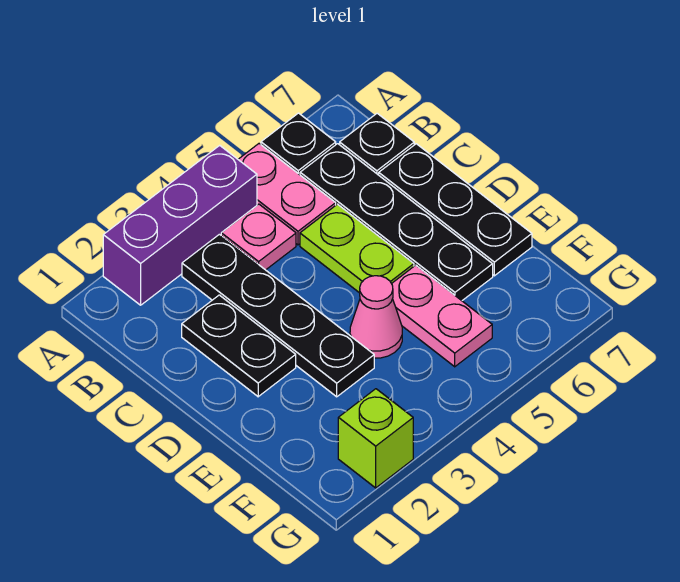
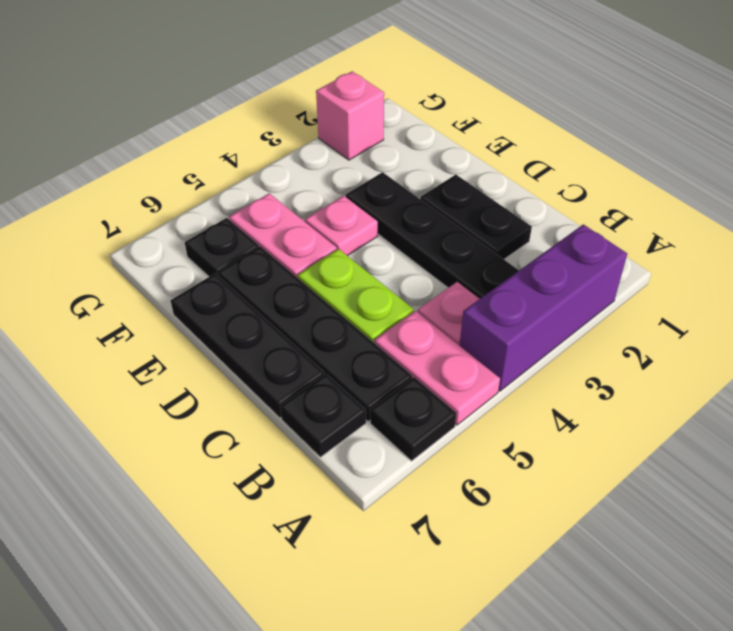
pink 1x1 cone [350,276,402,358] -> pink 1x1 plate [305,196,378,256]
none -> black 1x1 plate [185,218,259,277]
lime 1x1 brick [338,389,413,488] -> pink 1x1 brick [316,71,384,160]

